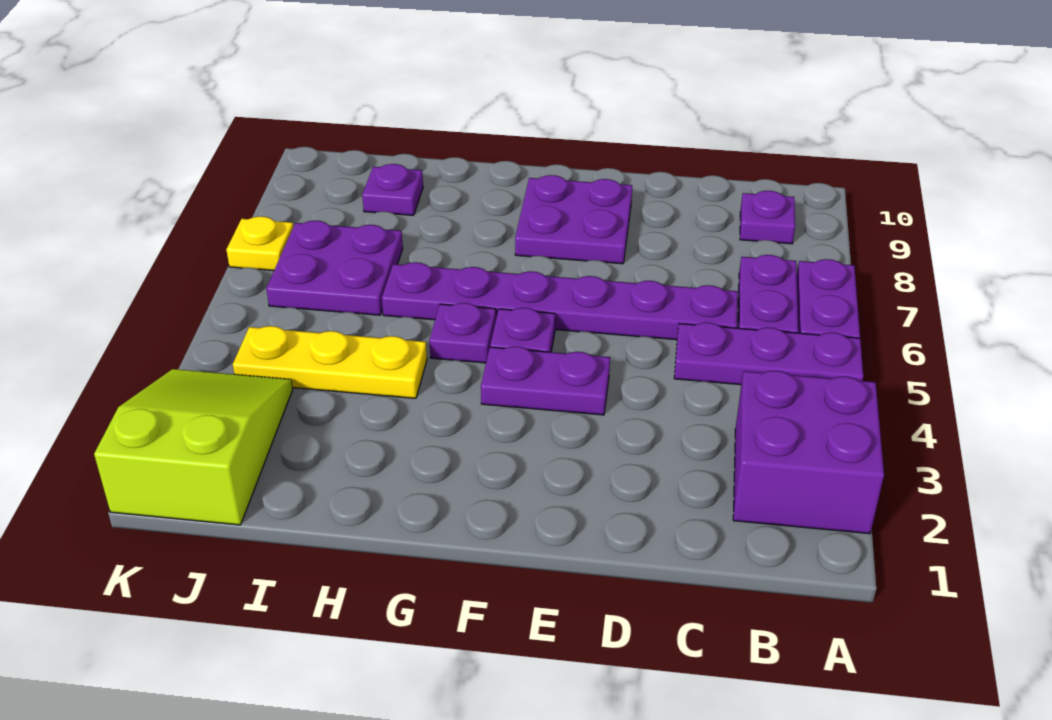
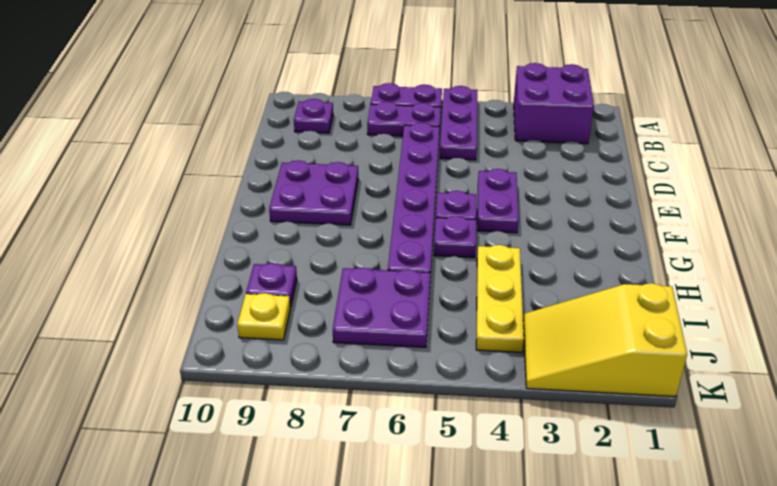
lime 2x3 slope [94,369,293,525] -> yellow 2x3 slope [523,283,687,397]
yellow 1x1 plate [226,216,293,271] -> yellow 1x1 plate moved to [237,293,290,340]

